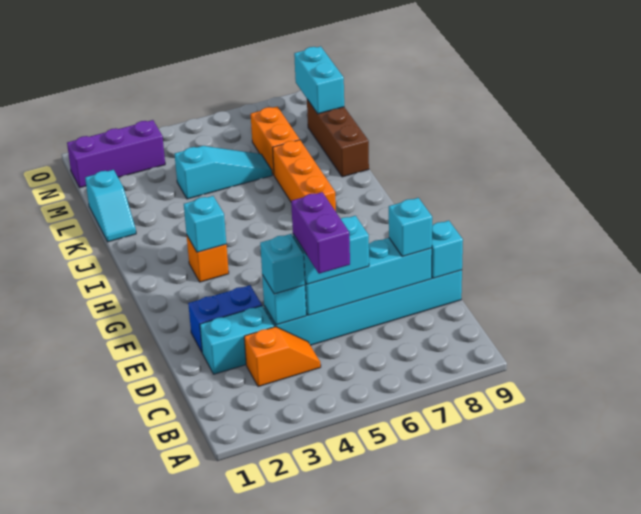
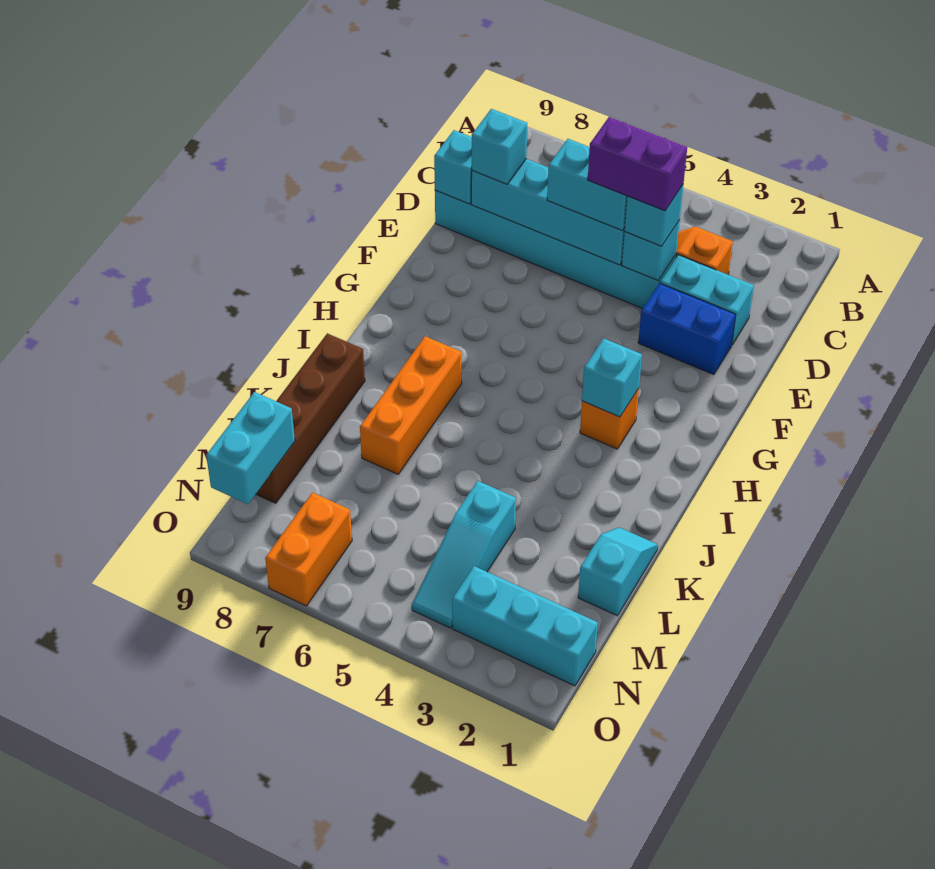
purple 1x2 brick [291,192,350,274] -> purple 1x2 brick turned to [588,117,687,211]
brown 1x3 brick [307,100,369,177] -> brown 1x4 brick [256,333,365,503]
cyan 1x3 slope [175,146,272,199] -> cyan 1x3 slope turned to [412,481,516,628]
orange 1x2 brick [251,107,300,175] -> orange 1x2 brick moved to [265,493,352,606]
purple 1x3 brick [67,120,165,188] -> cyan 1x3 brick [452,566,598,686]

